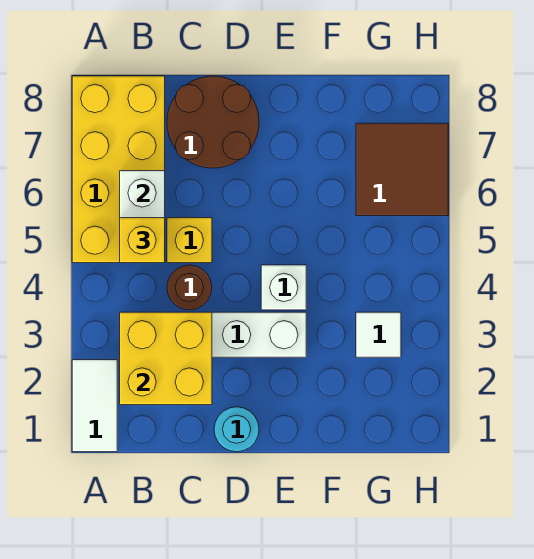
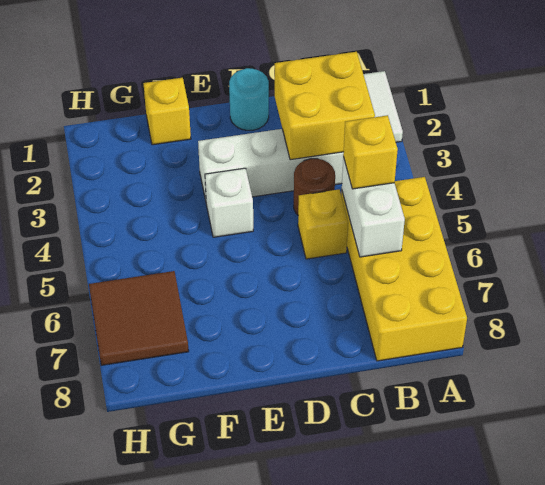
brown 2x2 round brick [167,76,259,168] -> none
none -> yellow 1x1 brick [143,78,191,145]
white 1x1 tile [356,312,401,357] -> none

